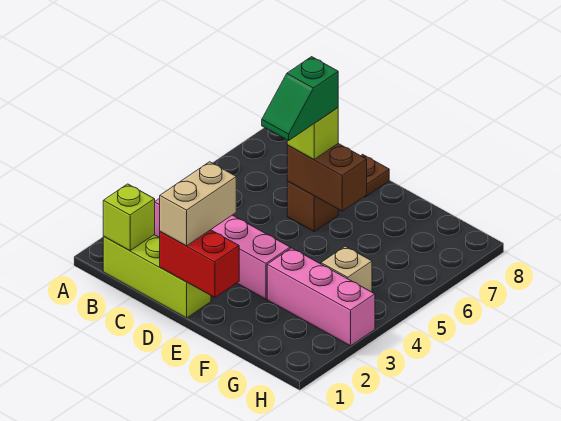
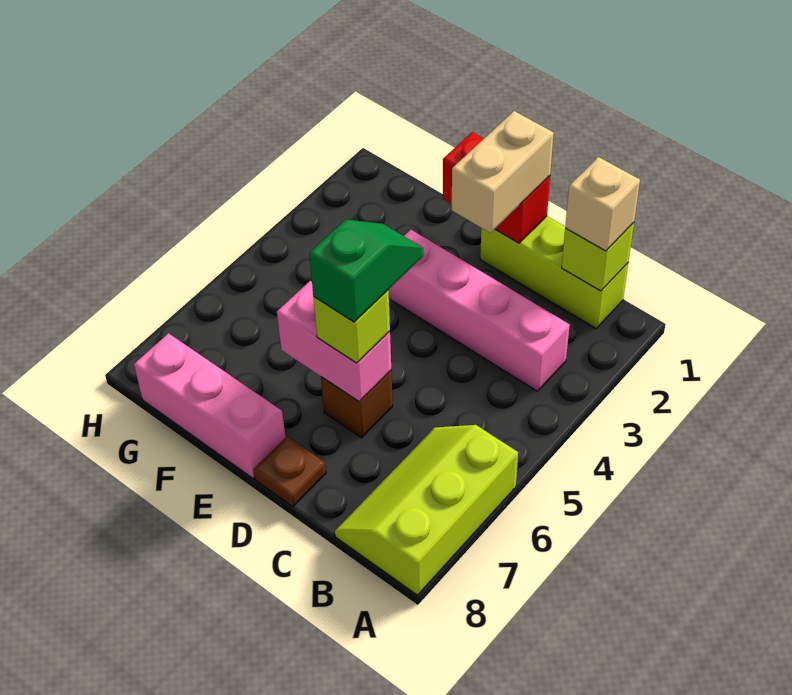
none -> lime 2x3 slope [335,425,518,595]
brown 1x2 brick [287,144,367,211] -> pink 1x2 brick [277,281,391,401]
pink 1x3 brick [267,248,375,346] -> pink 1x3 brick moved to [134,333,286,479]
tan 1x1 brick [321,246,372,292] -> tan 1x1 brick moved to [565,157,640,251]

